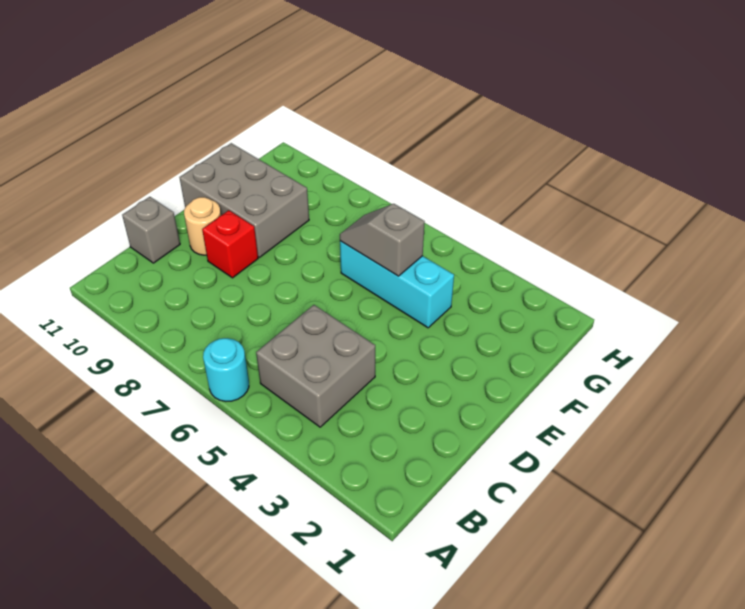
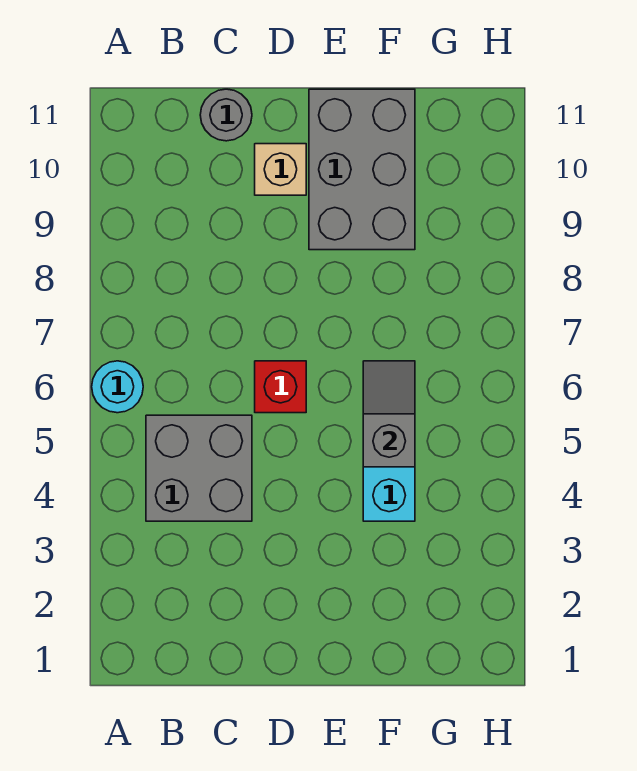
grey 1x1 brick [122,197,180,263] -> grey 1x1 round brick [200,89,252,141]
red 1x1 brick [202,210,258,278] -> red 1x1 brick moved to [255,361,306,413]
tan 1x1 round brick [184,197,221,255] -> tan 1x1 brick [255,144,306,195]

